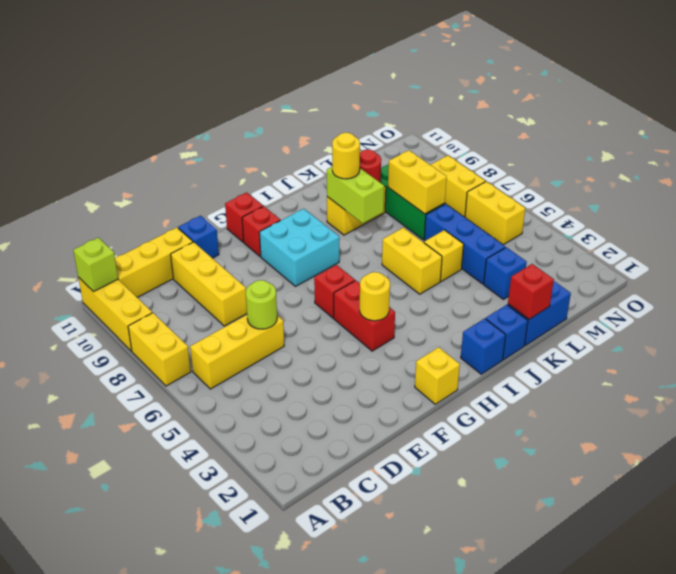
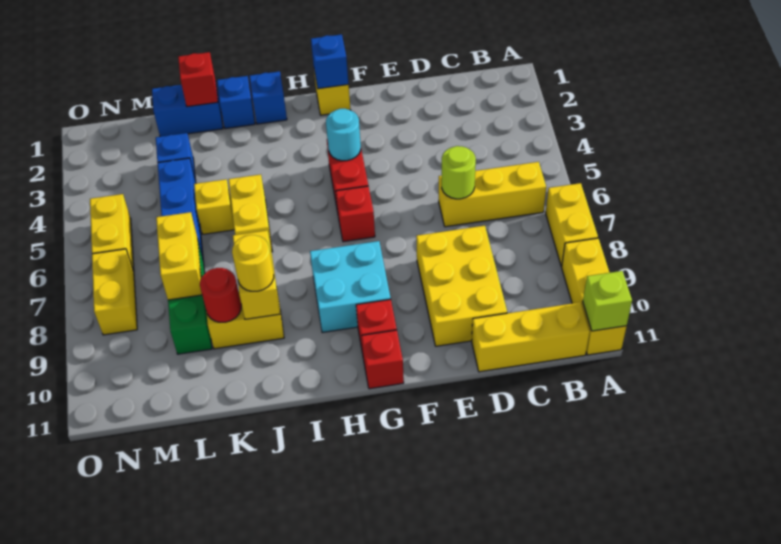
yellow 1x3 brick [171,242,247,326] -> yellow 2x3 brick [416,226,507,346]
blue 1x1 brick [178,216,219,258] -> blue 1x1 brick moved to [311,34,348,89]
yellow 1x1 round brick [360,272,390,321] -> cyan 1x1 round brick [326,109,361,161]
lime 1x2 brick [327,167,384,223] -> yellow 1x2 brick [233,230,280,319]

